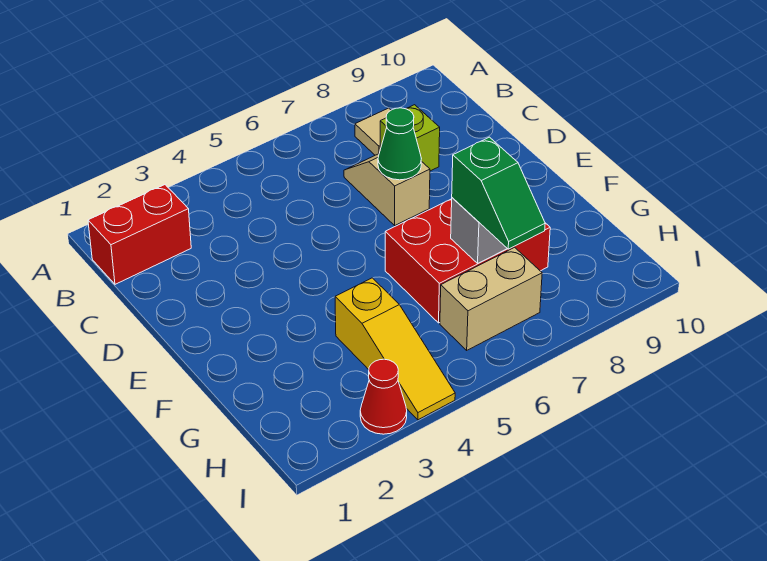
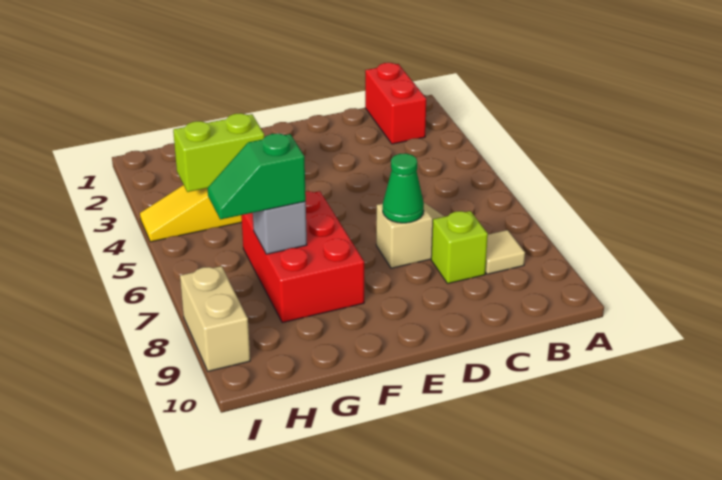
none -> lime 1x2 brick [173,113,264,192]
tan 1x2 brick [440,247,542,350] -> tan 1x2 brick moved to [180,266,250,371]
red 1x1 cone [360,359,407,434] -> none

